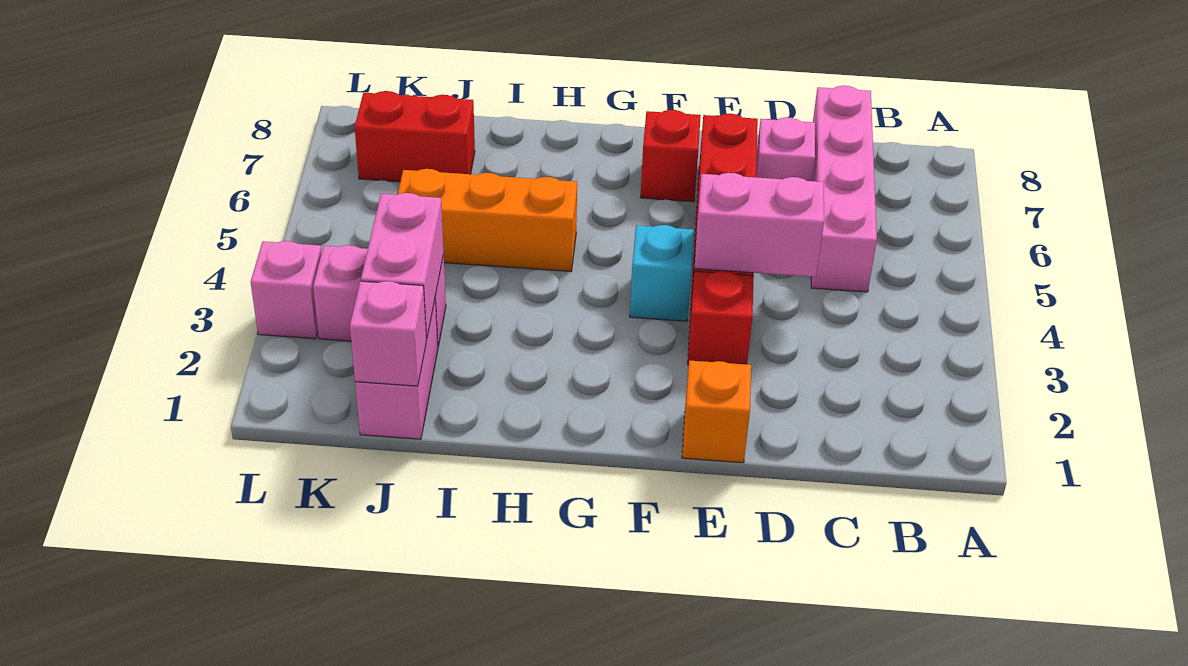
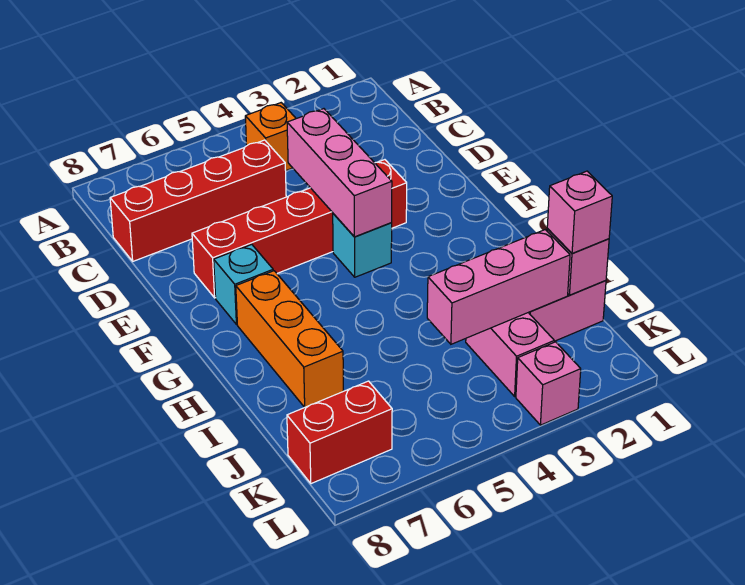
pink 1x4 brick [811,86,877,292] -> red 1x4 brick [110,140,286,261]
pink 1x2 brick [694,173,824,277] -> pink 1x3 brick [287,109,392,237]
pink 1x1 brick [756,117,815,181] -> pink 1x1 brick moved to [547,171,612,253]
orange 1x1 brick [682,360,751,463] -> orange 1x1 brick moved to [245,103,296,170]
red 1x1 brick [640,110,701,202] -> cyan 1x1 brick [214,245,273,325]
orange 1x3 brick [398,169,577,271] -> orange 1x3 brick moved to [236,271,343,407]
pink 1x2 brick [361,193,444,339] -> pink 1x3 brick [427,230,570,344]
red 1x2 brick [355,91,475,182] -> red 1x2 brick turned to [287,381,392,484]

